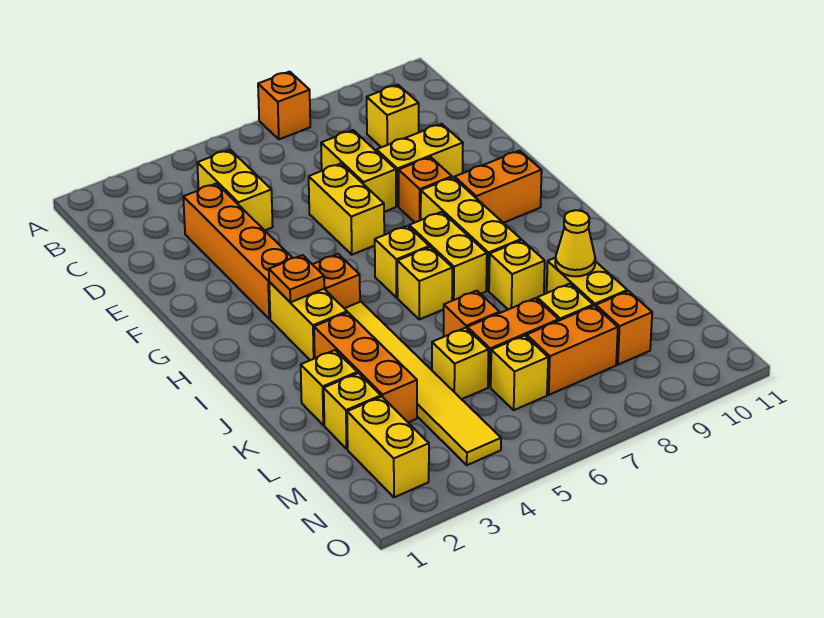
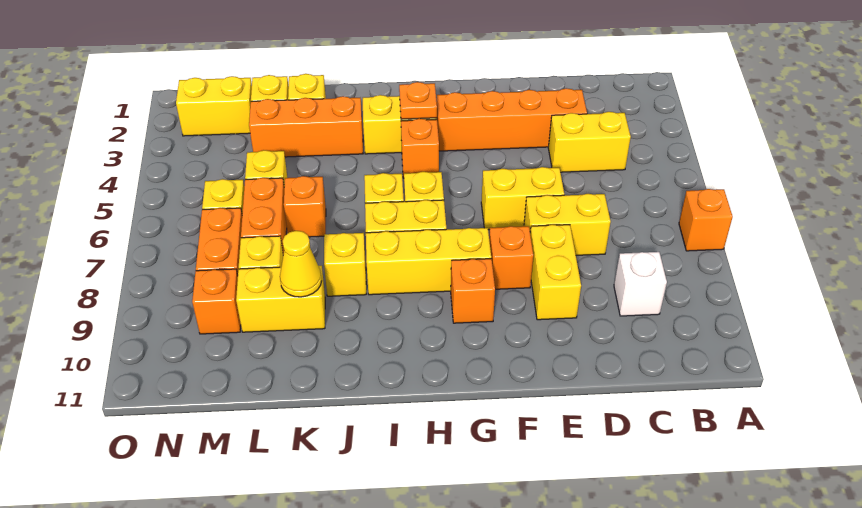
yellow 1x1 brick [367,85,419,147] -> white 1x1 brick [614,252,667,316]
orange 1x2 brick [455,151,542,223] -> orange 1x1 brick [451,259,495,323]
yellow 1x6 tile [344,302,501,465] -> none

